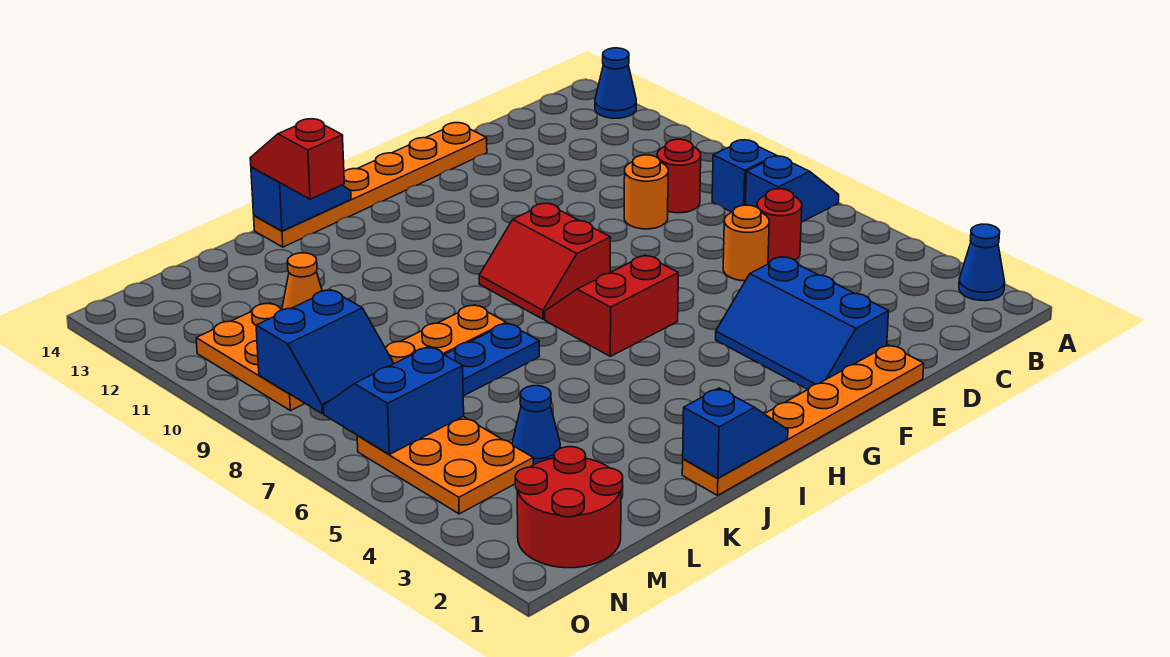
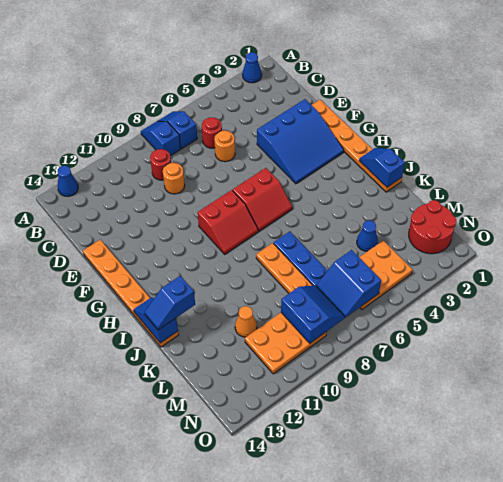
blue 2x3 slope [716,257,889,389] -> blue 3x3 slope [257,99,344,184]
red 2x2 slope [545,255,678,356] -> red 2x2 slope turned to [233,168,292,231]
red 1x2 slope [250,119,344,199] -> blue 1x2 slope [145,276,195,330]

